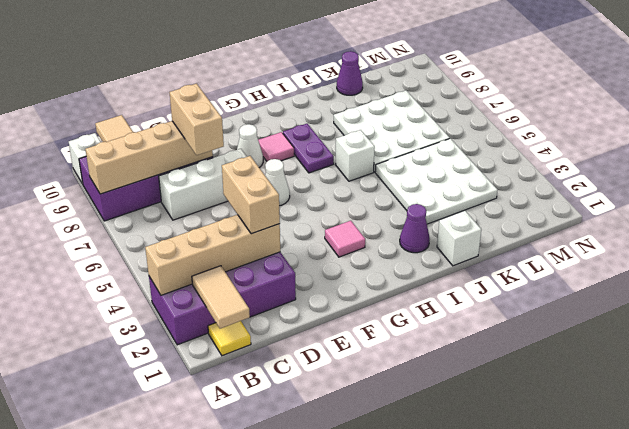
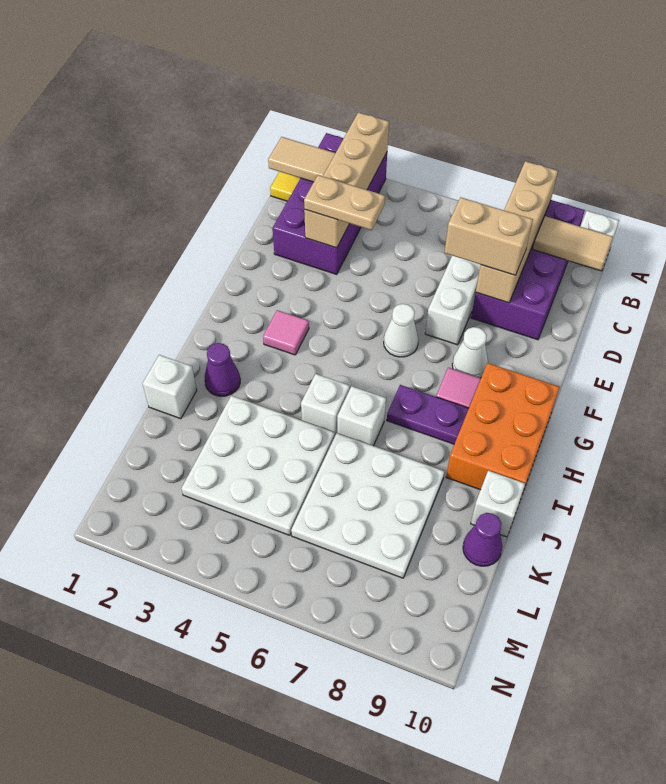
tan 1x2 brick [222,156,280,234] -> tan 1x2 plate [304,175,385,230]
none -> orange 2x3 brick [446,363,560,494]
none -> white 1x1 brick [301,374,350,435]
none -> white 1x1 brick [471,471,525,537]

